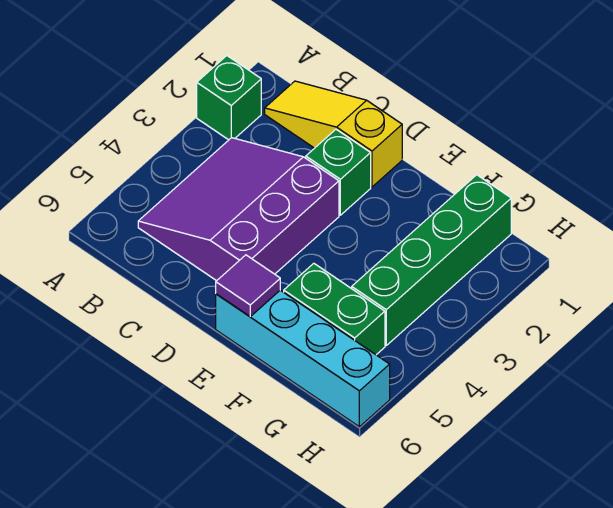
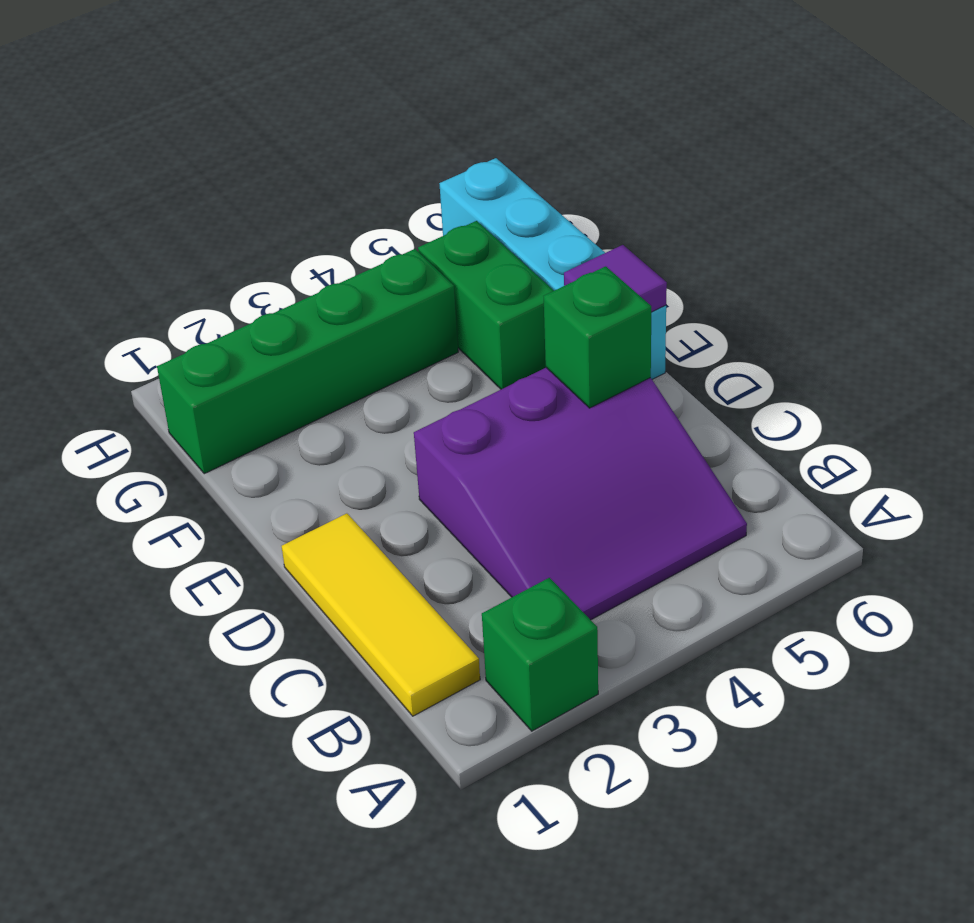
yellow 1x3 slope [265,81,402,187] -> yellow 1x3 tile [282,513,480,716]
green 1x1 brick [306,130,371,215] -> green 1x1 brick moved to [544,266,651,408]

